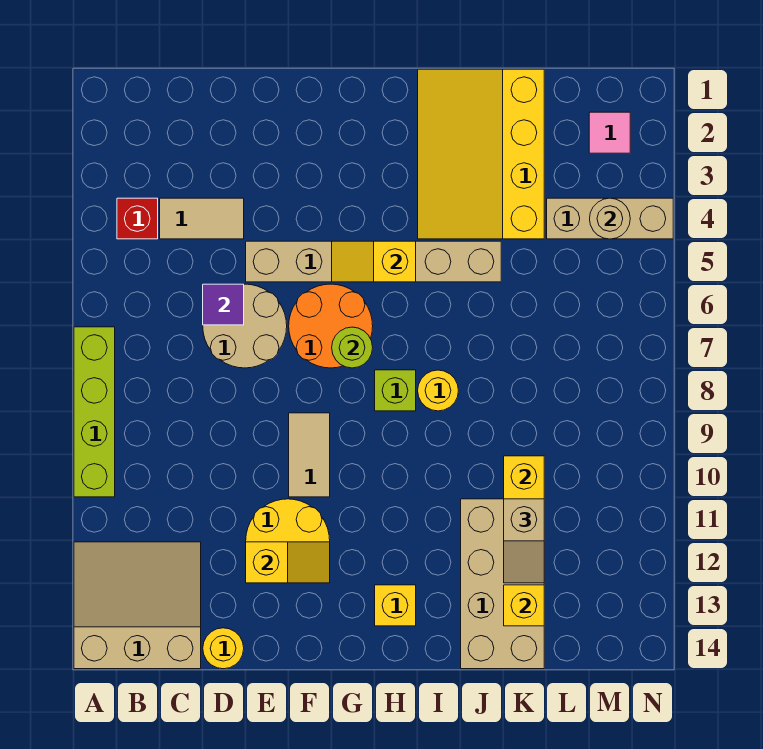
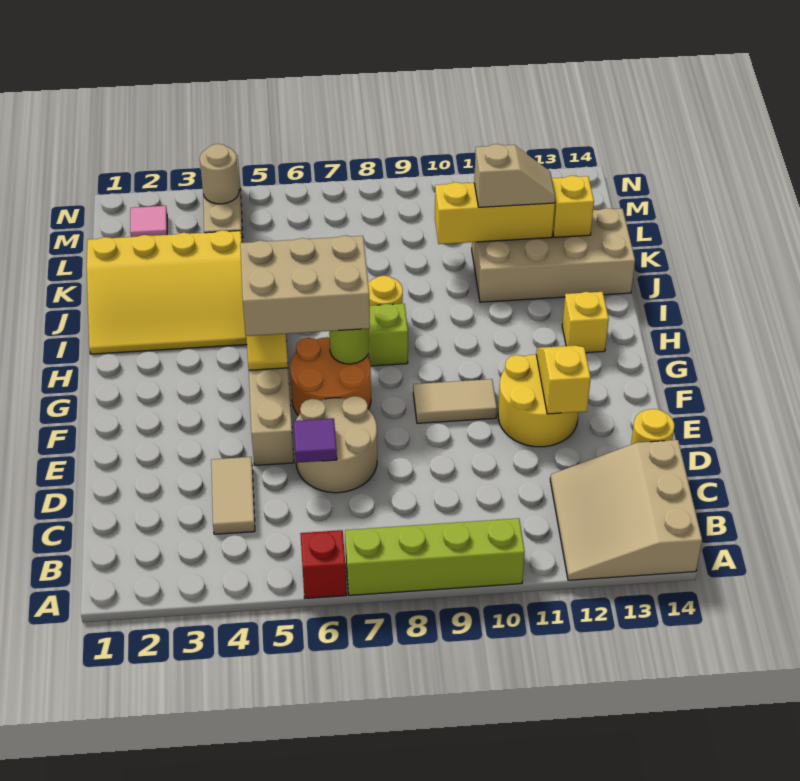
red 1x1 brick [117,198,158,239] -> red 1x1 brick moved to [300,530,347,598]
none -> tan 2x3 brick [240,236,370,336]

